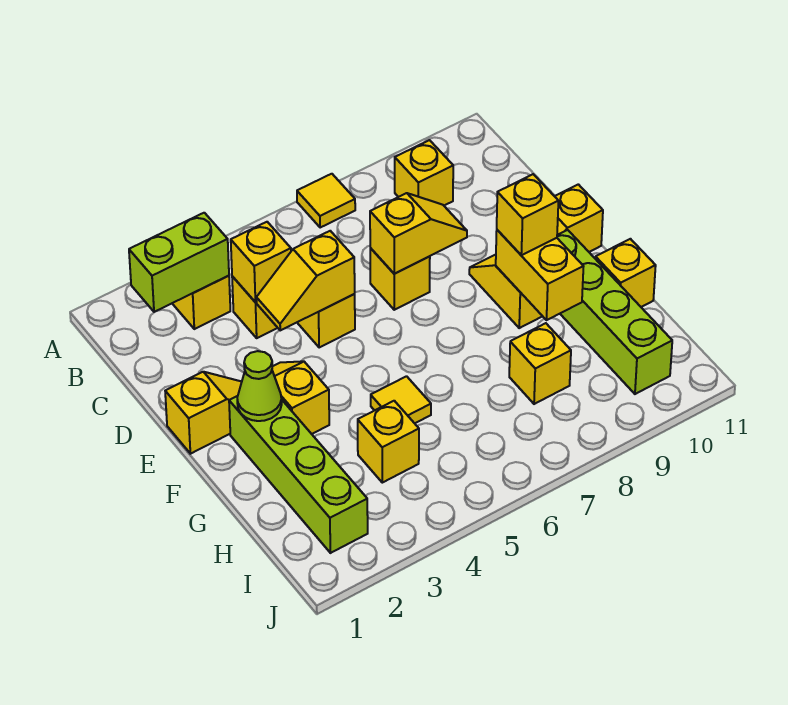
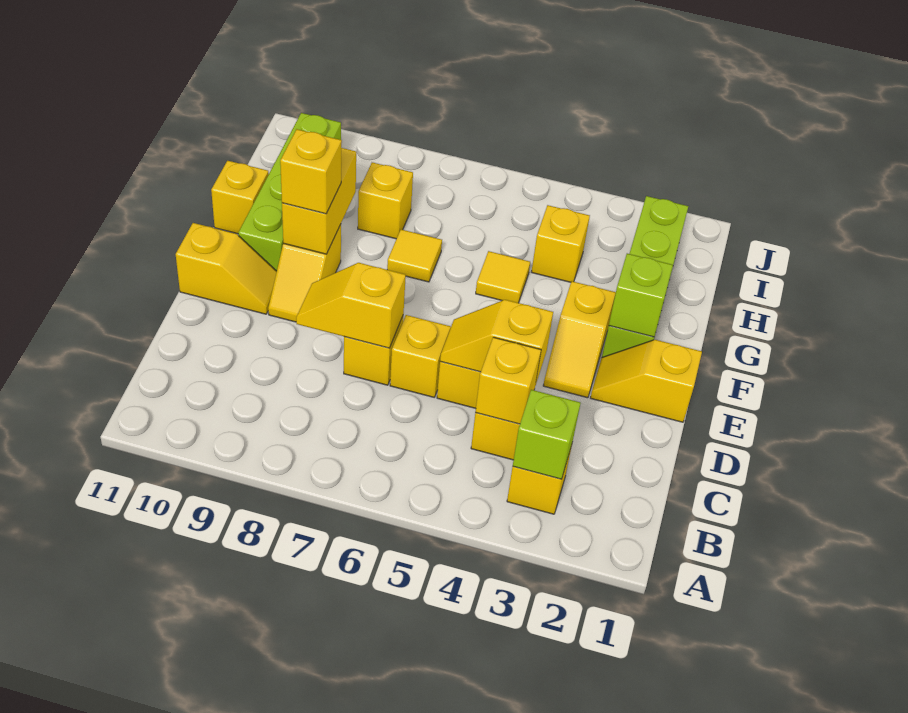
yellow 1x1 tile [297,174,355,227] -> yellow 1x1 tile moved to [387,230,442,282]
lime 1x2 brick [129,213,229,312] -> lime 1x1 brick [513,390,580,479]
yellow 1x1 brick [395,140,453,205] -> yellow 1x1 brick moved to [390,315,451,397]
yellow 1x2 slope [256,231,355,330] -> yellow 1x2 slope turned to [440,300,553,385]
lime 1x1 cone [237,351,282,421] -> lime 1x1 brick [609,254,673,337]

